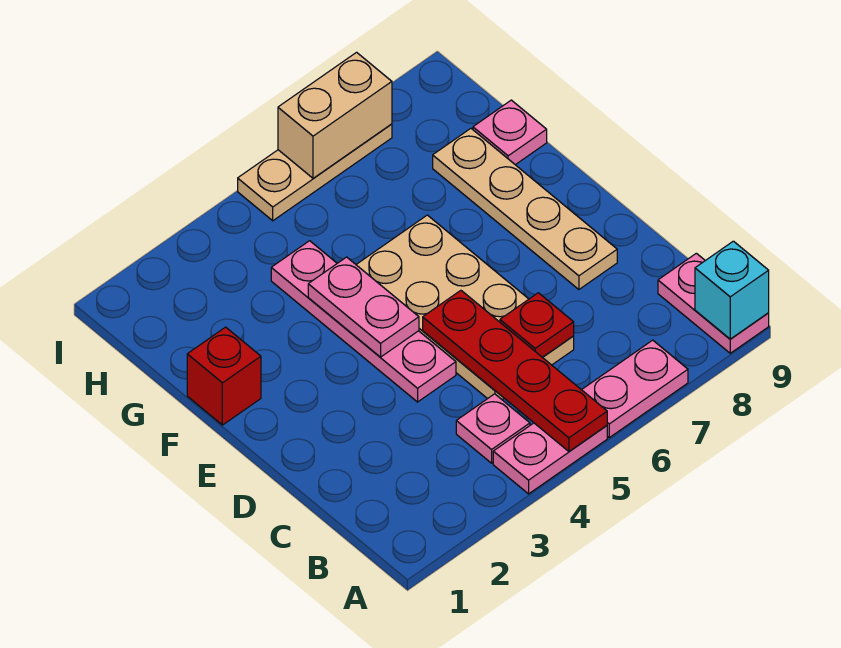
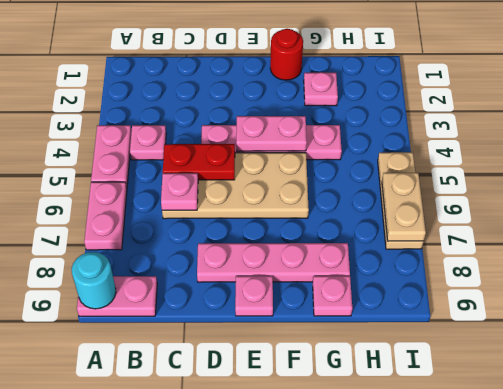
red 1x4 plate [423,290,607,451] -> red 1x2 plate [163,144,235,180]
cyan 1x1 brick [695,241,769,339] -> cyan 1x1 round brick [72,252,116,309]
red 1x1 plate [500,293,574,357] -> pink 1x1 plate [161,173,198,210]
tan 1x4 plate [433,128,617,289] -> pink 1x4 plate [197,243,350,282]
none -> pink 1x1 plate [235,276,273,316]
red 1x1 brick [187,327,261,425] -> red 1x1 round brick [270,29,303,80]
none -> pink 1x1 plate [304,72,338,106]
tan 1x2 brick [278,52,392,178] -> tan 1x2 plate [382,173,426,241]

